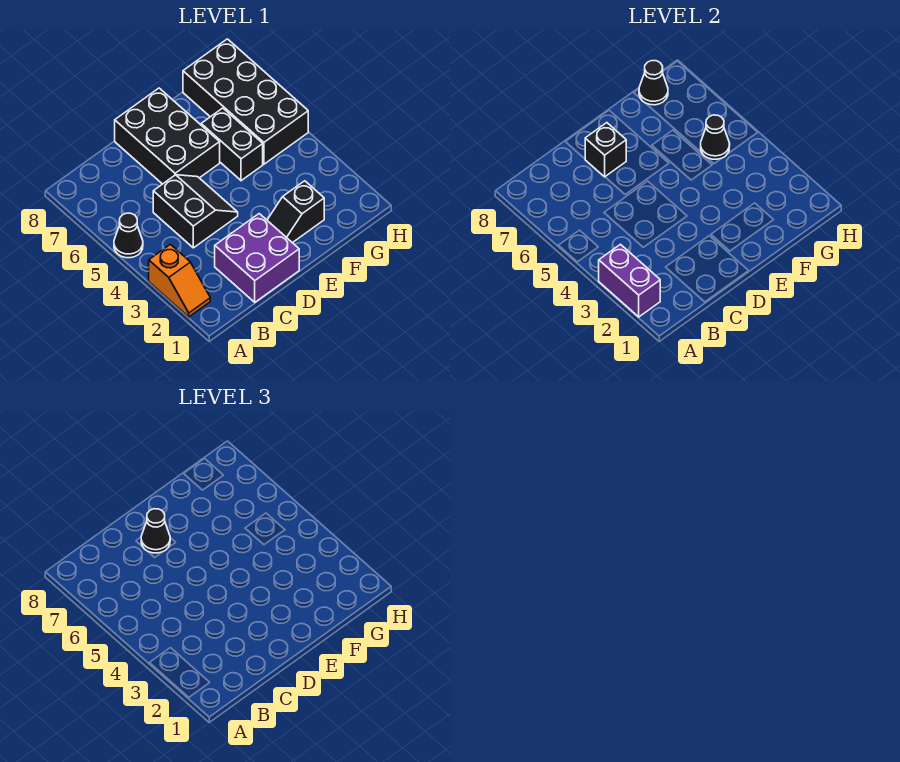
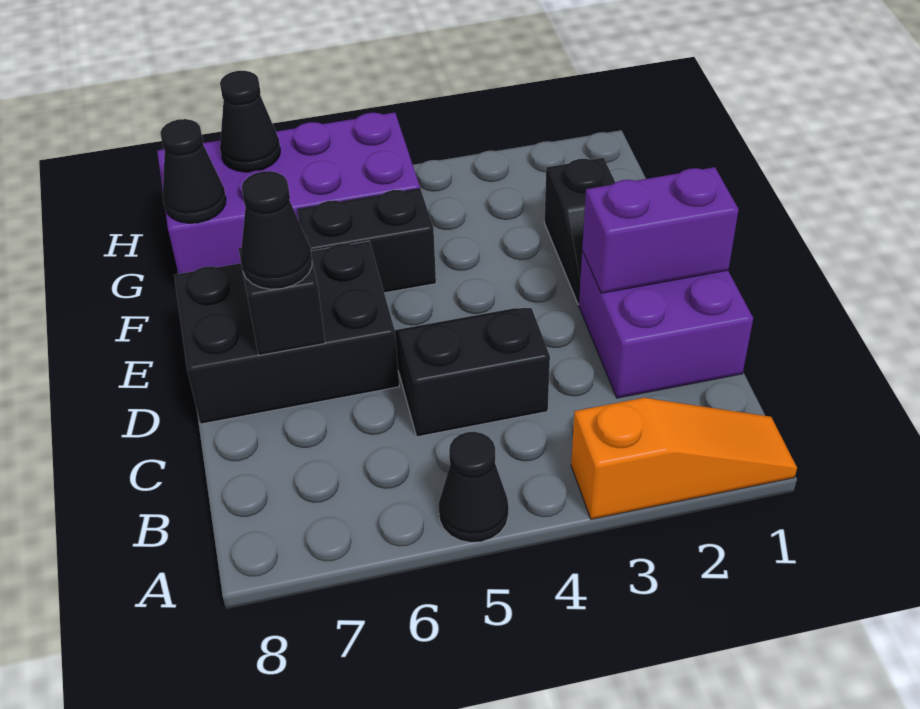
orange 1x2 slope [149,244,210,317] -> orange 1x3 slope [571,398,797,519]
purple 1x2 brick [599,244,660,317] -> purple 1x2 brick moved to [582,167,739,293]
black 2x4 brick [183,39,308,164] -> purple 2x4 brick [157,113,420,274]
black 1x1 cone [701,115,730,159] -> black 1x1 cone moved to [220,71,280,172]

